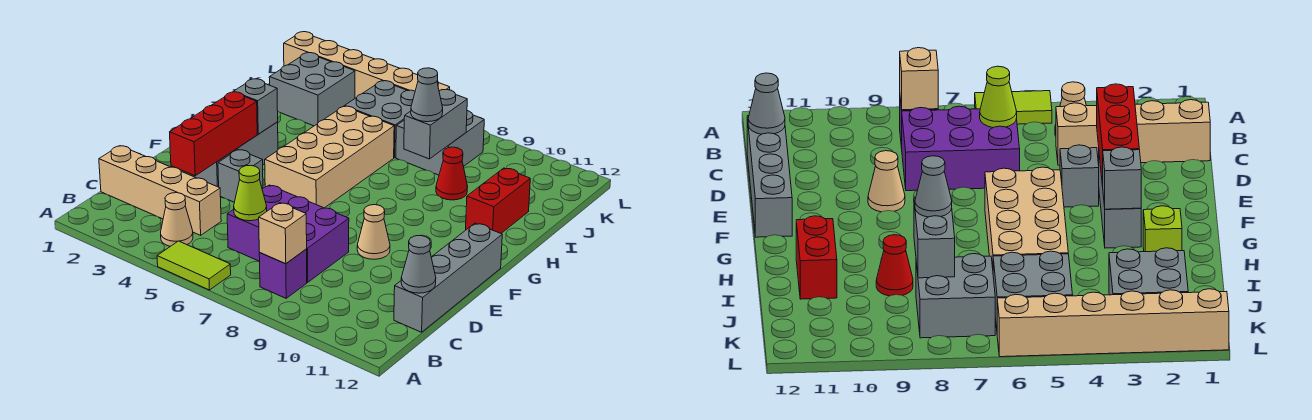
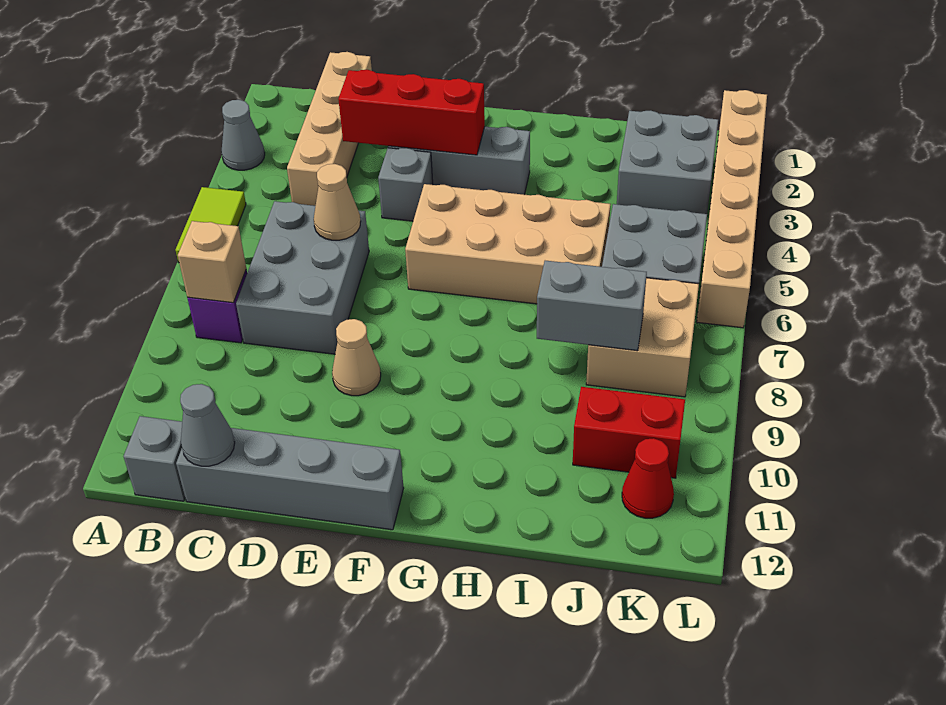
tan 1x1 cone [161,193,193,246] -> tan 1x1 cone moved to [314,164,361,240]
purple 2x3 brick [227,185,349,282] -> grey 2x3 brick [236,201,369,354]
lime 1x1 cone [234,165,267,221] -> none
grey 1x1 brick [233,79,278,134] -> grey 1x1 brick moved to [124,416,185,501]
lime 1x1 brick [1143,206,1182,252] -> none
red 1x2 brick [466,168,530,233] -> red 1x2 brick moved to [573,387,685,478]
grey 1x1 cone [411,68,443,122] -> grey 1x1 cone moved to [221,100,265,170]
red 1x1 cone [436,147,468,200] -> red 1x1 cone moved to [622,438,674,518]
grey 2x2 brick [396,111,484,175] -> tan 2x2 brick [586,278,699,397]

